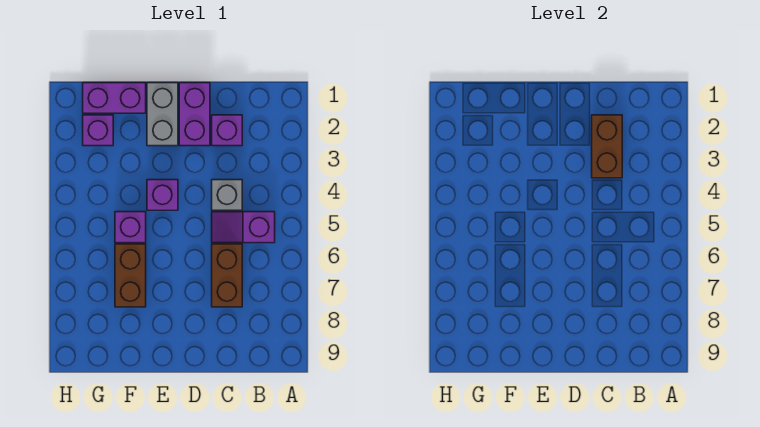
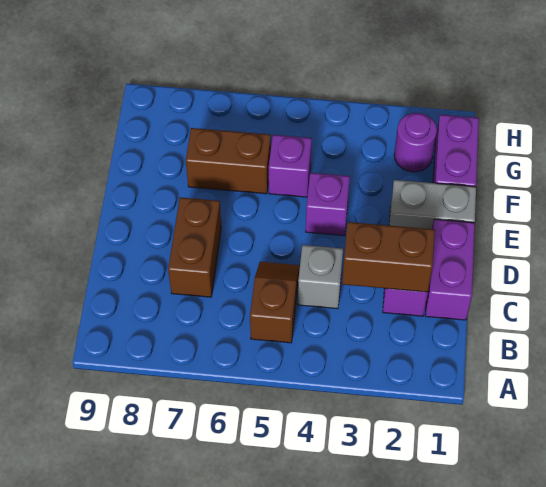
purple 1x2 slope [212,212,275,243] -> brown 1x2 slope [250,262,300,343]
brown 1x2 brick [212,244,242,307] -> brown 1x2 brick turned to [168,197,221,297]
purple 1x2 brick [179,83,210,146] -> purple 1x2 brick turned to [425,219,475,320]
purple 1x1 brick [83,115,113,146] -> purple 1x1 round brick [394,113,437,172]

